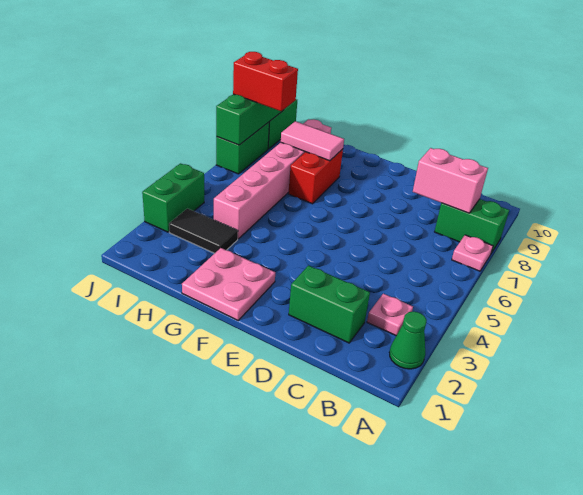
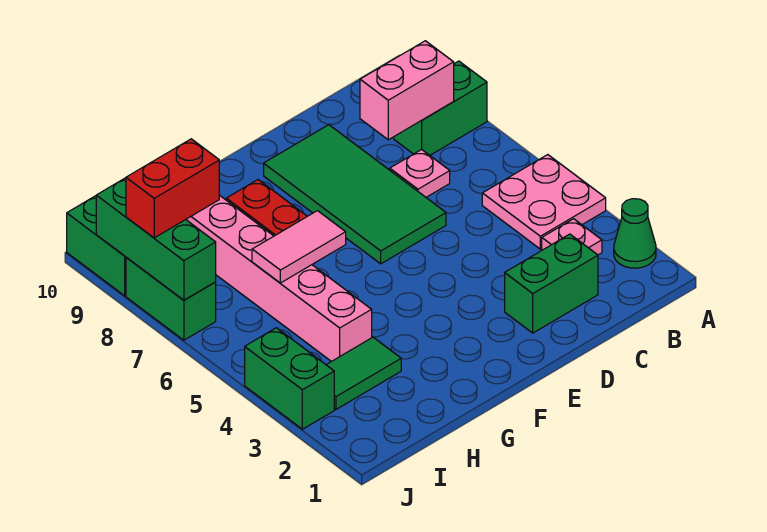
pink 1x1 plate [452,235,493,271] -> pink 1x1 plate moved to [390,149,450,197]
none -> green 2x4 tile [264,125,446,264]
pink 2x2 plate [182,248,275,320] -> pink 2x2 plate moved to [482,155,606,249]
pink 1x2 tile [281,121,344,161] -> pink 1x2 tile moved to [252,211,346,283]
black 1x2 tile [169,209,238,253] -> green 1x2 tile [327,337,401,409]

